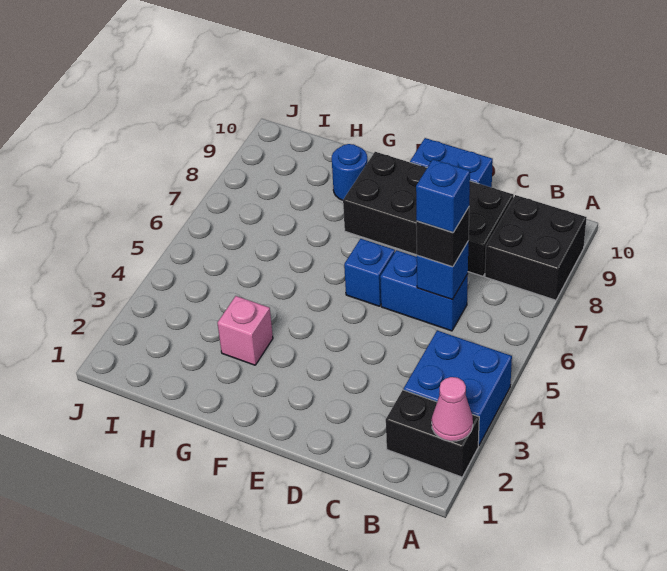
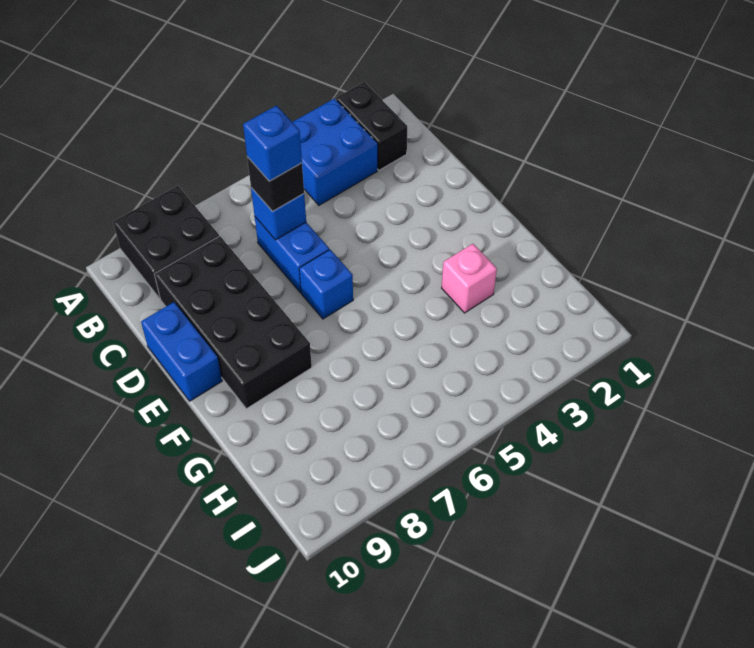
pink 1x1 cone [432,377,473,441] -> none
blue 1x1 round brick [332,144,367,200] -> none

